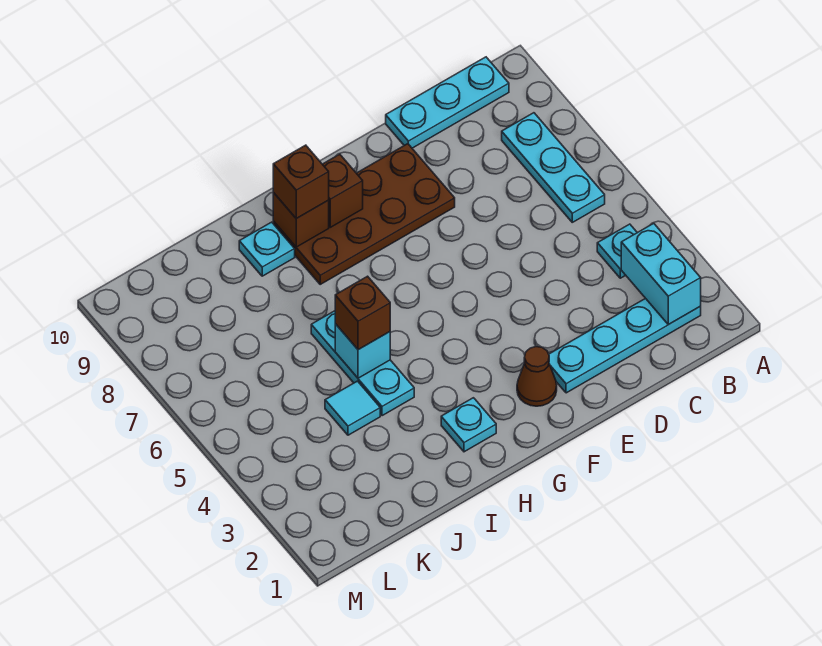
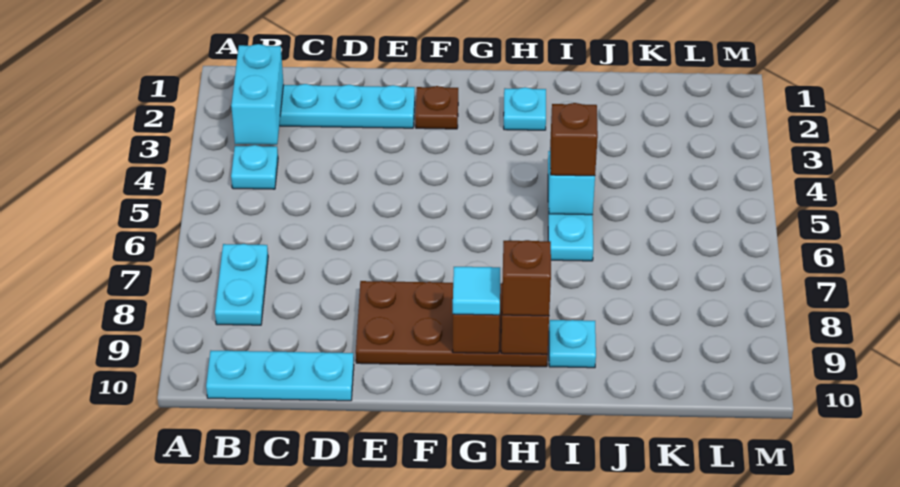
cyan 1x3 plate [502,113,605,222] -> cyan 1x2 plate [215,244,268,325]
brown 1x1 cone [517,347,557,406] -> brown 1x1 plate [415,86,458,129]
cyan 1x1 tile [325,381,380,435] -> cyan 1x1 tile moved to [453,267,500,315]

